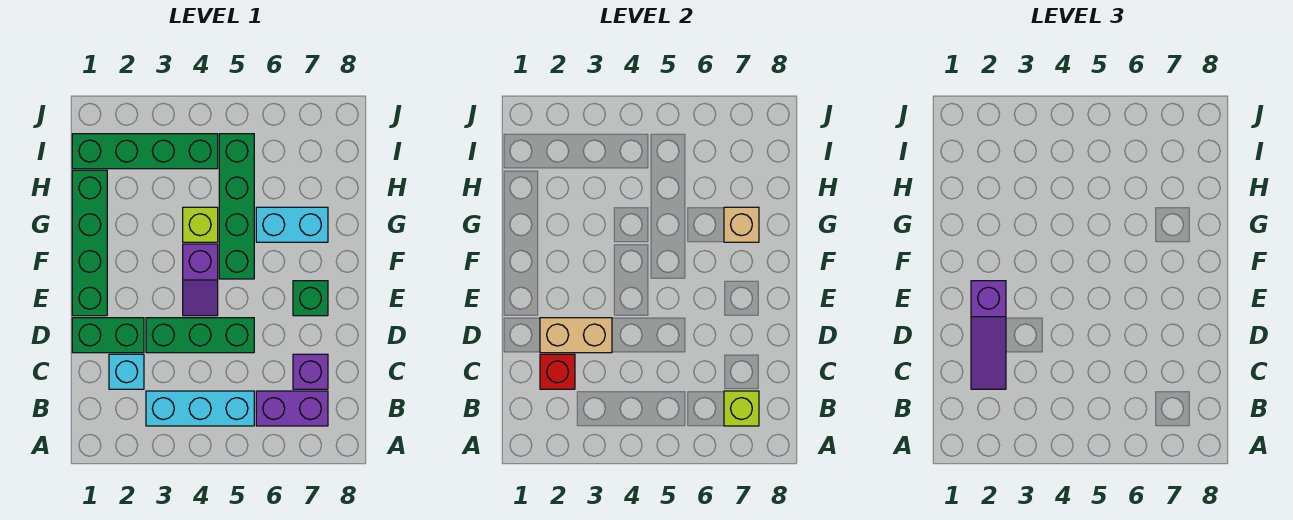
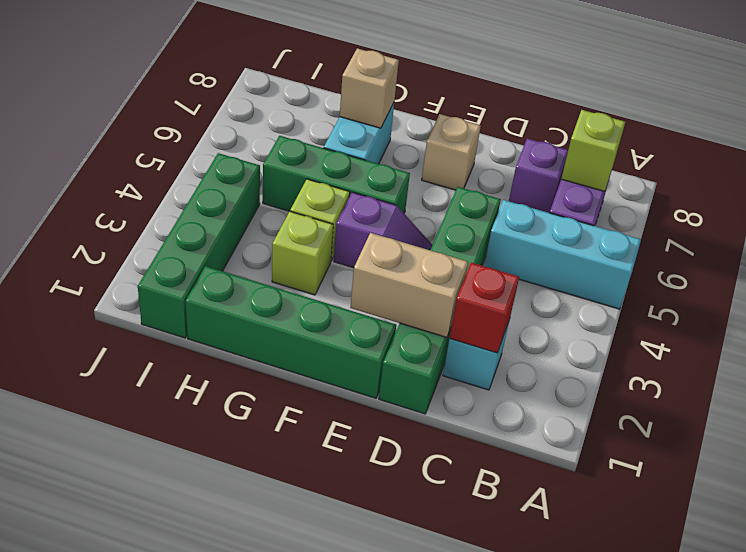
cyan 1x3 brick [146,391,254,426] -> cyan 1x3 brick turned to [484,200,641,309]
purple 1x3 slope [971,281,1006,389] -> none
tan 1x2 brick [540,318,612,353] -> tan 1x2 brick turned to [350,233,468,337]
green 1x1 brick [293,281,328,316] -> tan 1x1 brick [422,114,481,190]
green 1x4 brick [219,134,254,279] -> green 1x3 brick [263,136,410,213]
none -> lime 1x1 brick [272,211,333,295]

